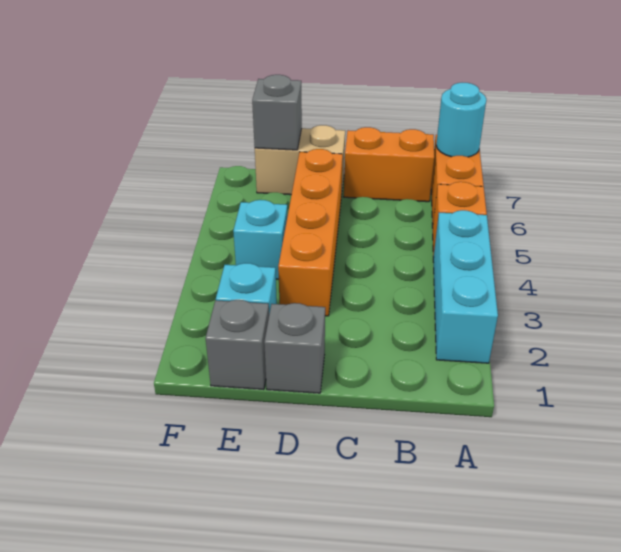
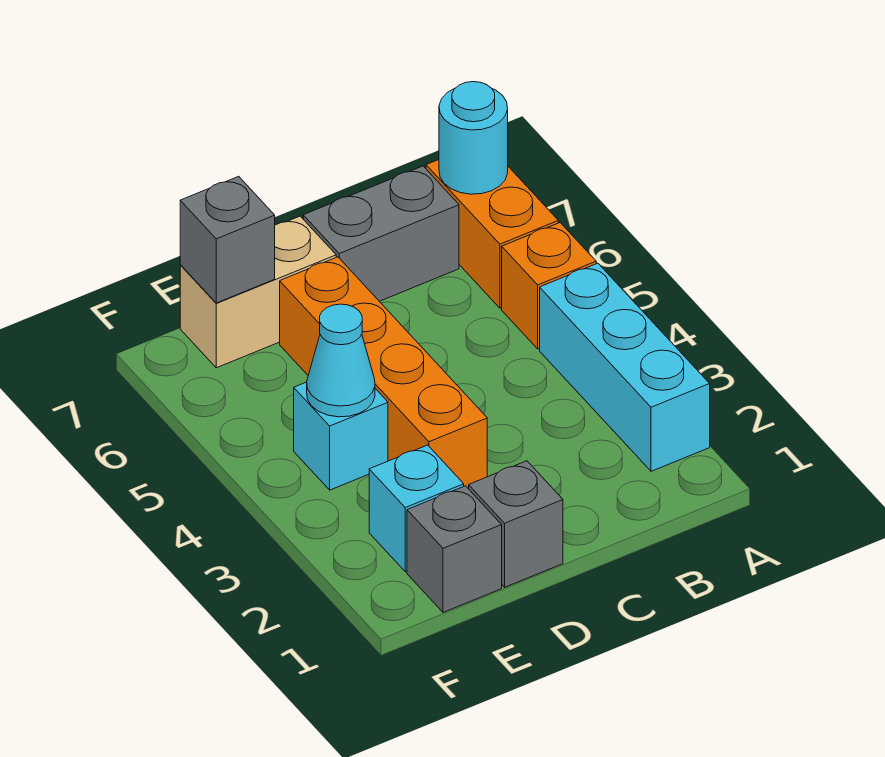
orange 1x2 brick [344,127,434,202] -> grey 1x2 brick [303,166,459,301]
none -> cyan 1x1 cone [307,304,375,417]

